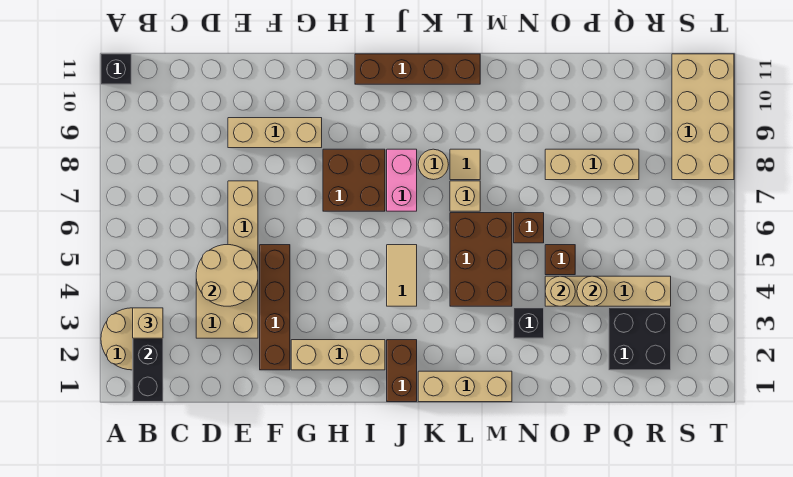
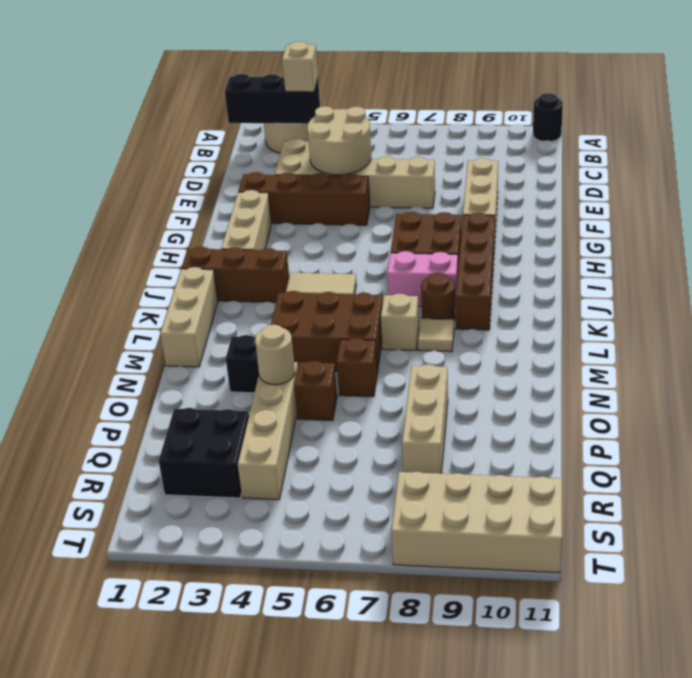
black 1x1 brick [101,54,131,84] -> black 1x1 round brick [533,93,563,141]
brown 1x4 brick [355,54,480,84] -> brown 1x4 brick moved to [456,213,495,330]
brown 1x2 brick [387,340,417,402] -> brown 1x3 brick [182,247,289,303]
tan 1x1 round brick [418,149,448,180] -> brown 1x1 round brick [421,273,455,321]
tan 1x1 round brick [577,276,607,306] -> none

